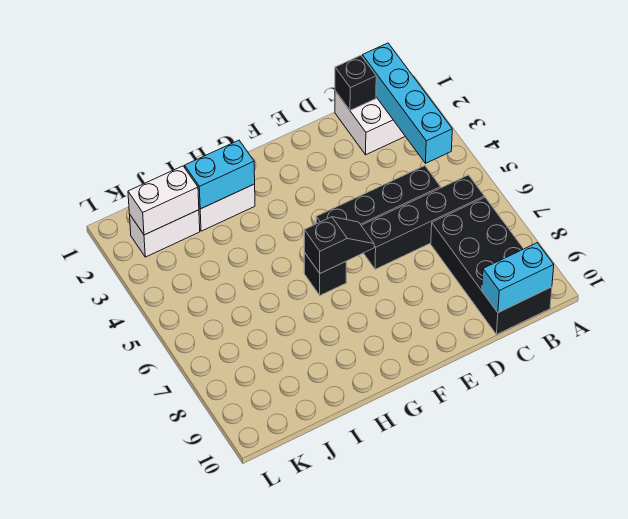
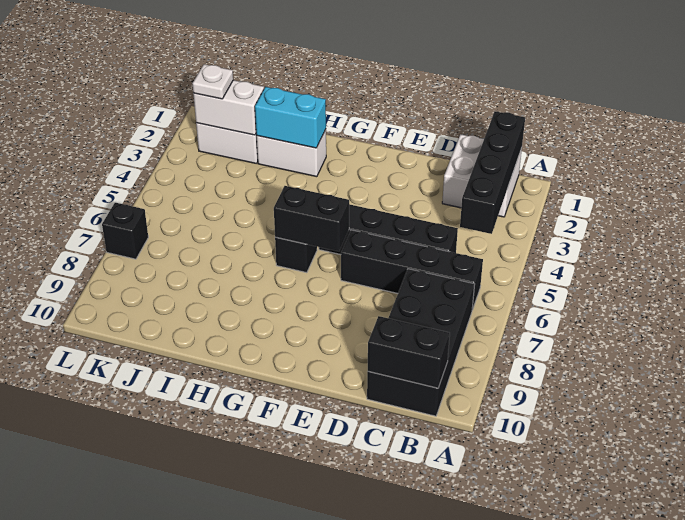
cyan 1x4 brick [362,43,452,163] -> black 1x4 brick [460,111,525,234]
cyan 1x2 brick [482,243,554,313] -> black 1x2 brick [368,316,450,388]
black 1x1 brick [335,56,376,110] -> black 1x1 brick moved to [102,203,148,259]
black 1x2 slope [304,217,374,273] -> black 1x2 brick [274,186,349,251]
none -> white 1x1 plate [192,64,233,99]

